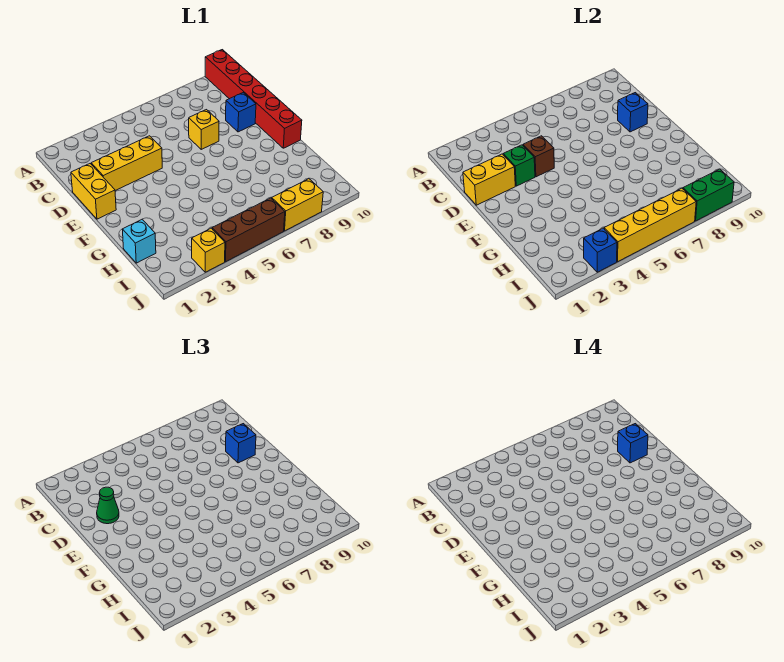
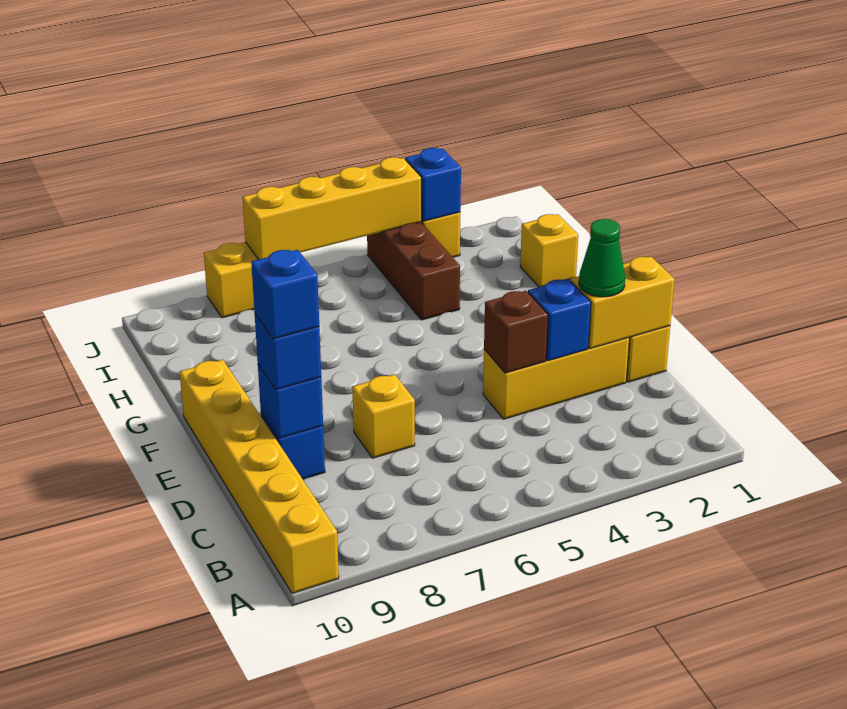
red 1x6 brick [205,50,302,148] -> yellow 1x6 brick [180,360,339,593]
green 1x1 brick [503,145,535,186] -> blue 1x1 brick [528,279,591,361]
cyan 1x1 brick [122,219,156,263] -> yellow 1x1 brick [520,214,578,287]
brown 1x3 brick [212,198,285,262] -> brown 1x3 brick turned to [367,222,460,320]
green 1x2 brick [683,169,734,221] -> none

